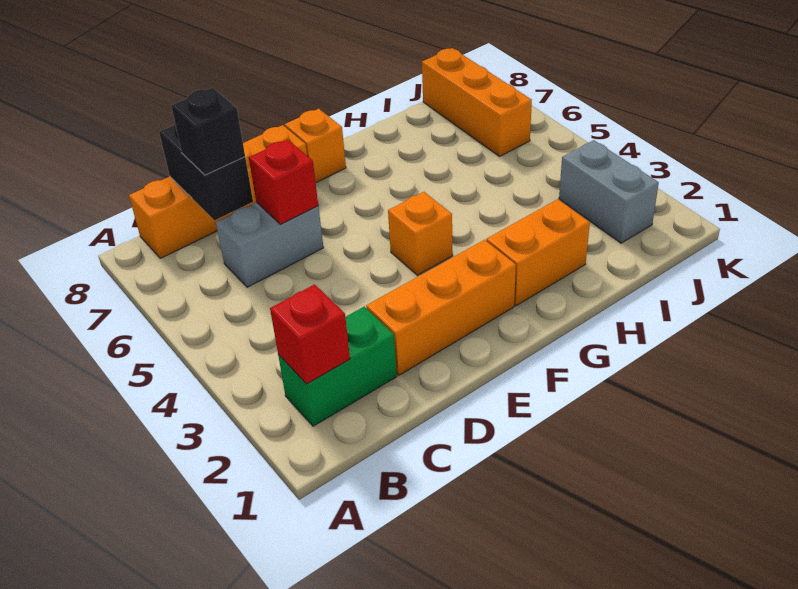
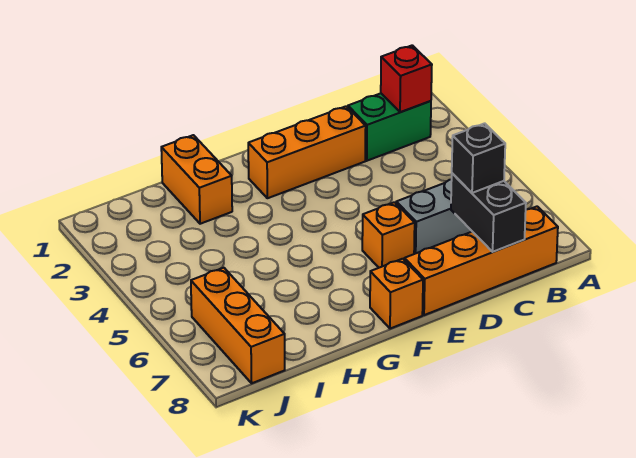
red 1x1 brick [249,139,318,224] -> none
orange 1x1 brick [388,192,453,275] -> orange 1x1 brick moved to [362,202,415,268]
orange 1x2 brick [486,199,590,306] -> orange 1x2 brick turned to [161,135,232,224]
grey 1x2 brick [559,140,659,243] -> none

